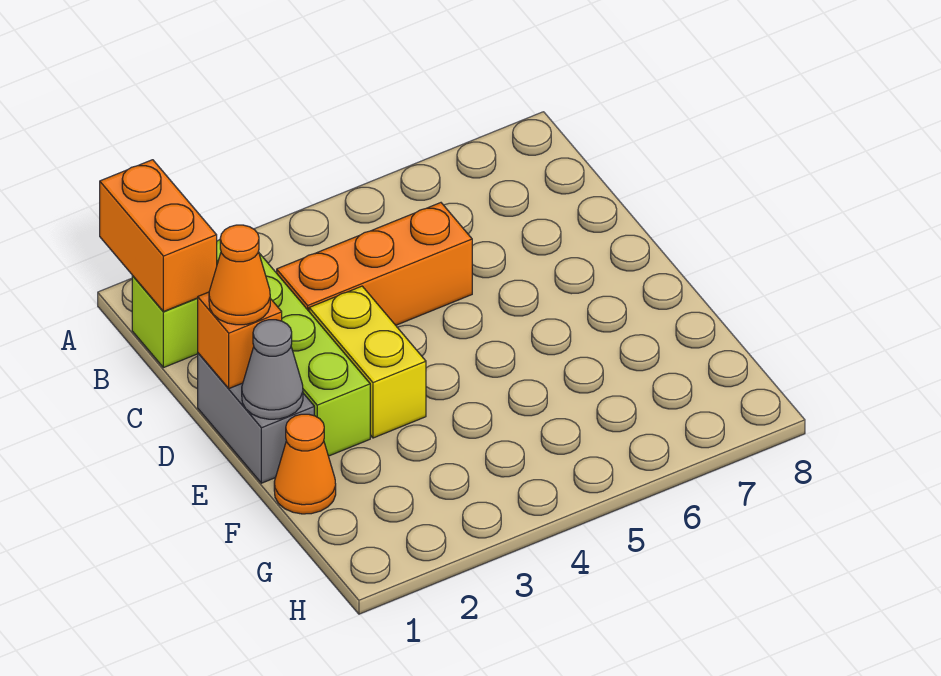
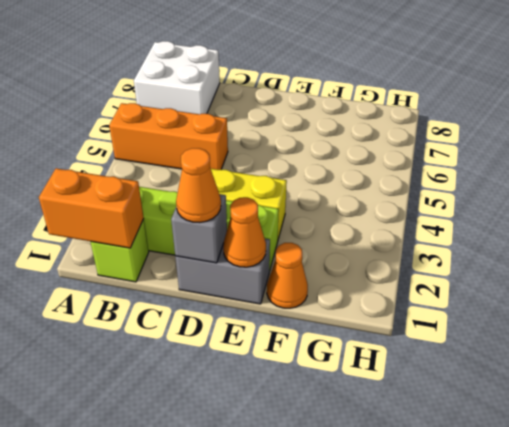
none -> white 2x2 brick [134,41,220,114]
orange 1x3 brick [277,203,472,325] -> orange 1x3 brick turned to [109,103,228,170]
orange 1x1 brick [198,292,282,388] -> grey 1x1 brick [171,194,227,263]
grey 1x1 cone [242,320,303,419] -> orange 1x1 cone [223,197,266,267]

